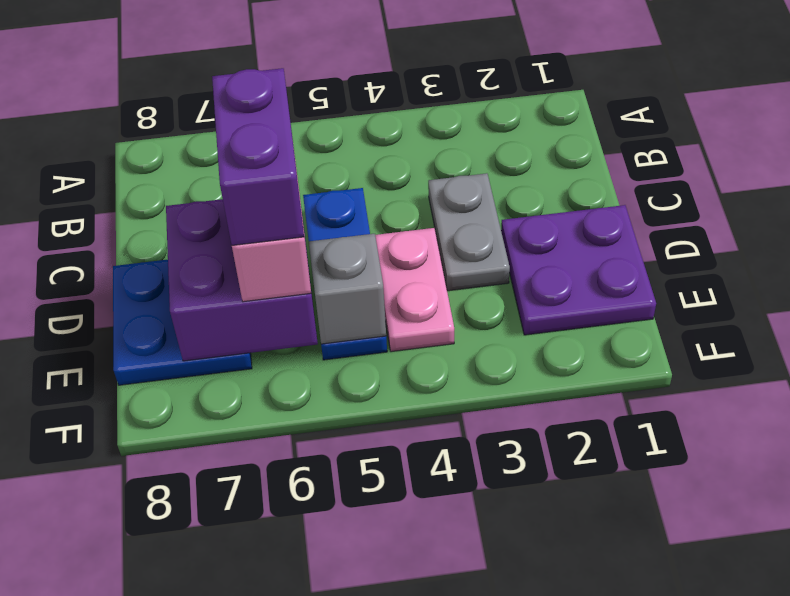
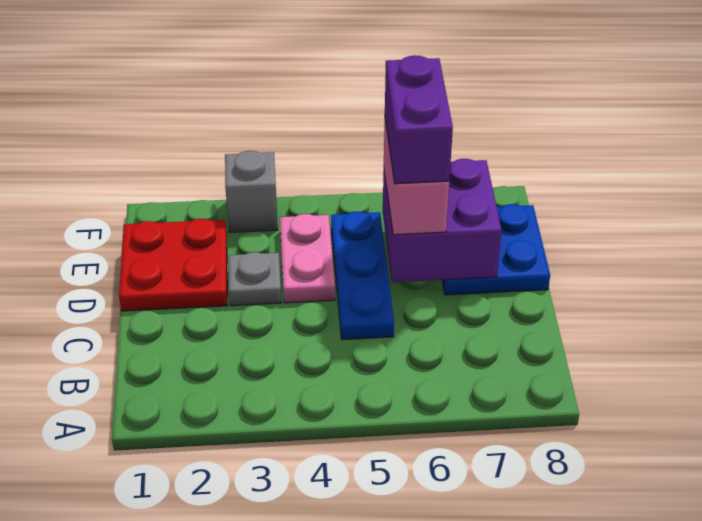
grey 1x2 plate [428,173,510,291] -> grey 1x1 plate [228,252,281,306]
purple 2x2 plate [501,205,656,335] -> red 2x2 plate [119,219,227,311]
grey 1x1 brick [309,234,386,344] -> grey 1x1 brick moved to [225,151,278,233]

